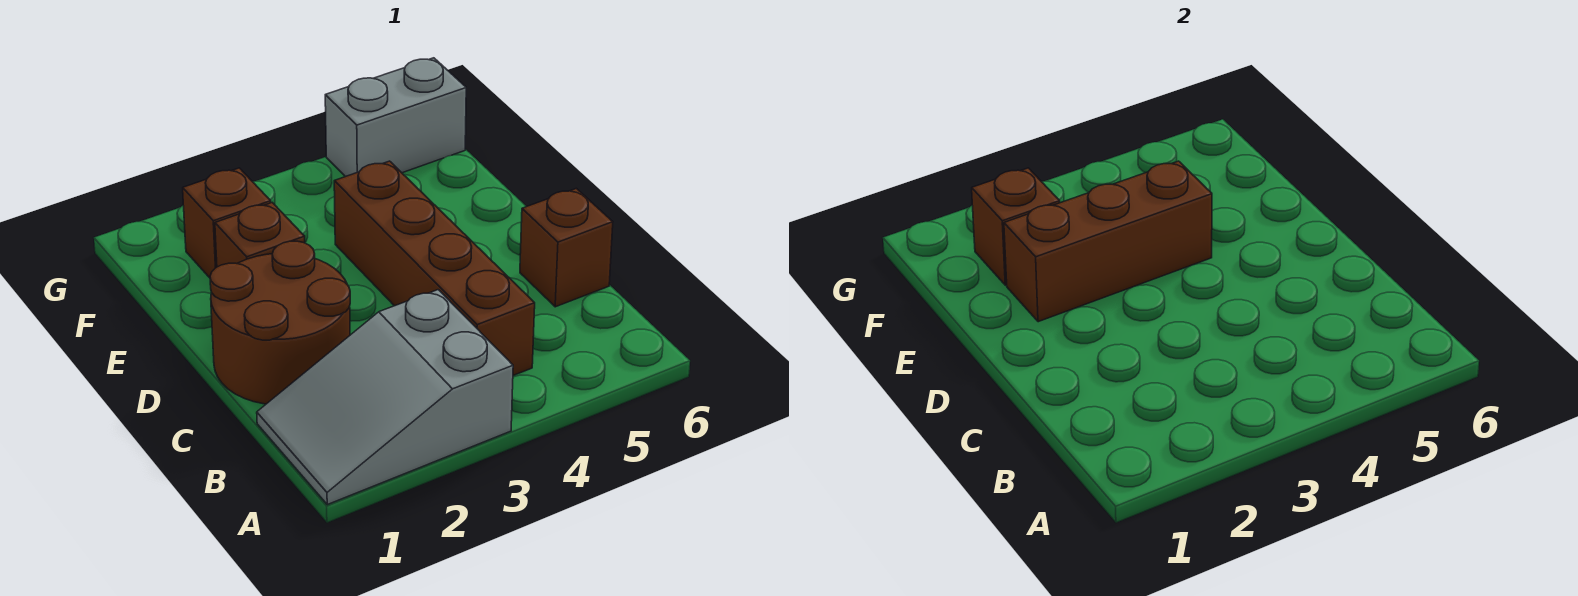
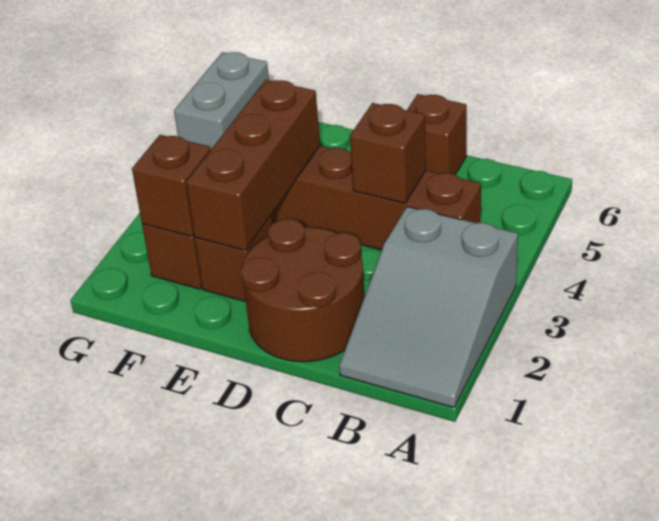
none -> brown 1x1 brick [350,103,426,203]

